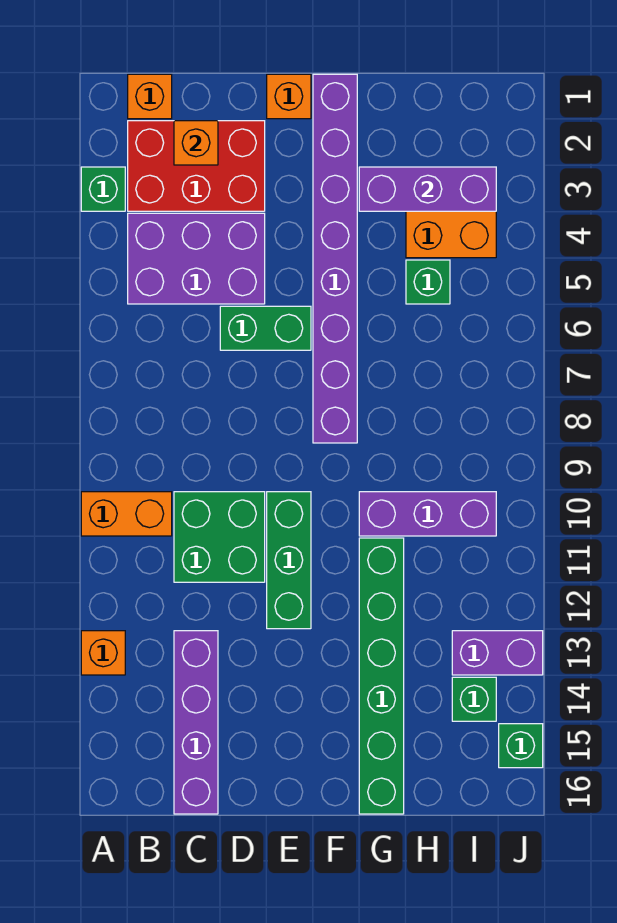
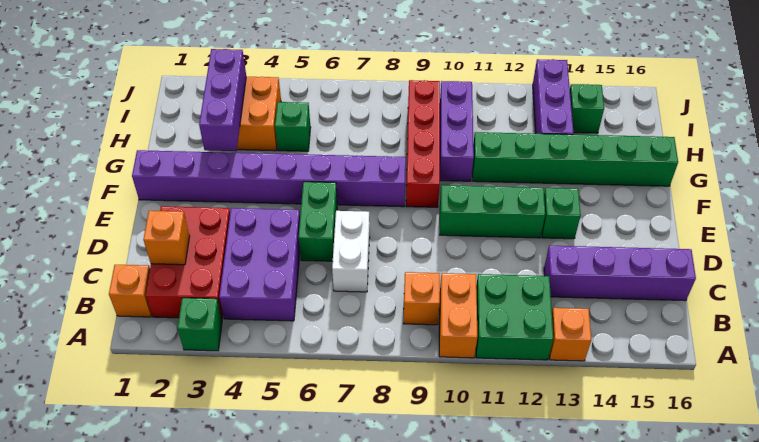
none -> white 1x2 brick [332,211,370,292]
green 2x2 brick [174,492,265,582] -> green 2x2 brick moved to [476,274,553,360]
orange 1x1 brick [267,74,311,119] -> orange 1x1 brick moved to [404,272,440,325]
none -> red 1x4 brick [406,80,440,207]
purple 1x2 brick [452,631,543,675] -> purple 1x3 brick [533,59,573,135]
green 1x1 brick [499,724,543,768] -> green 1x1 brick moved to [542,188,581,239]

